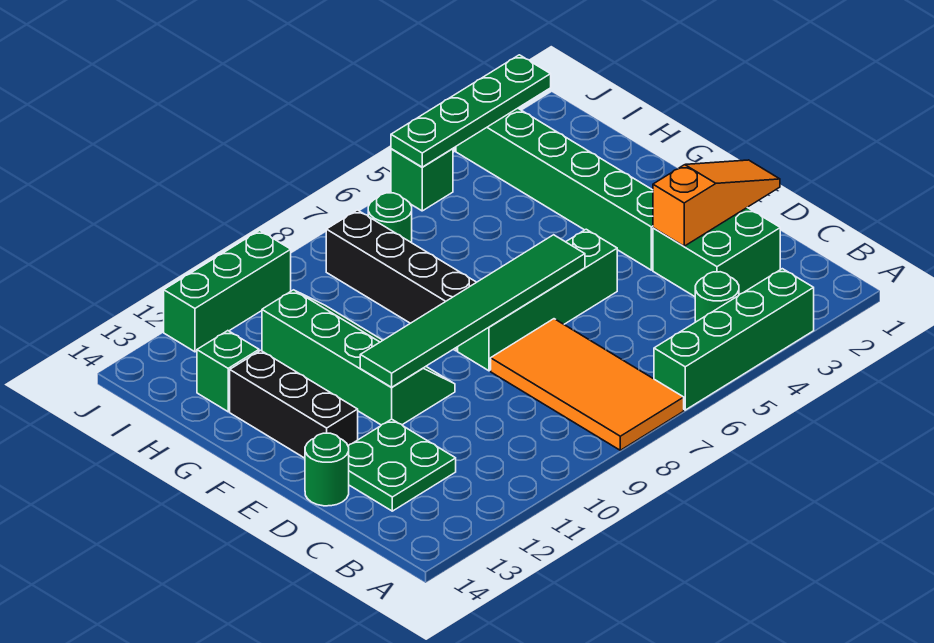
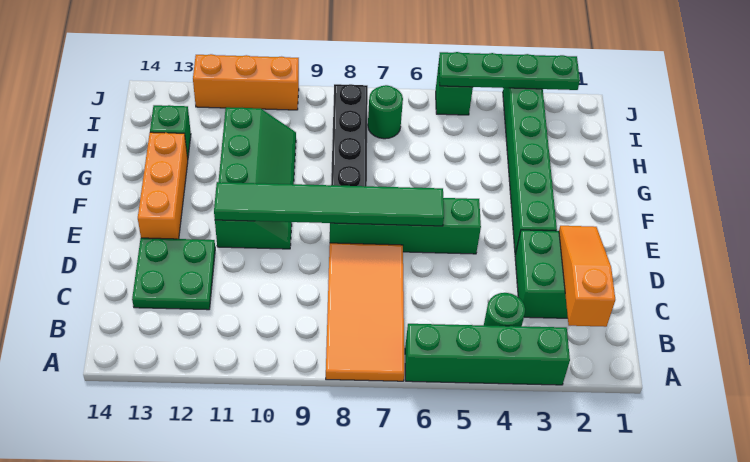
orange 1x3 slope [653,160,780,246] -> orange 1x3 slope turned to [559,226,615,327]
green 1x1 round brick [305,433,349,506] -> none
black 1x3 brick [230,350,358,458] -> orange 1x3 brick [138,132,188,239]
green 1x3 brick [164,230,291,352] -> orange 1x3 brick [193,54,299,110]

